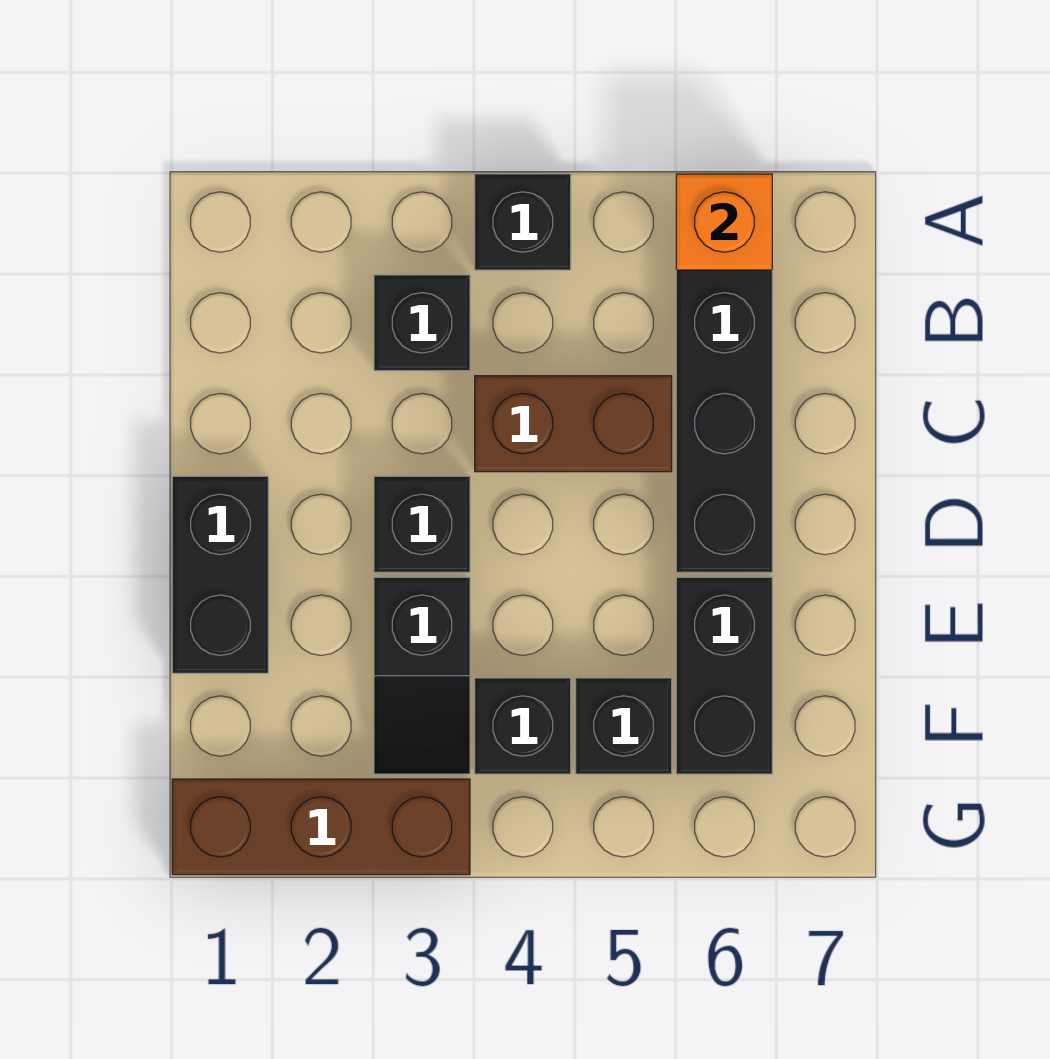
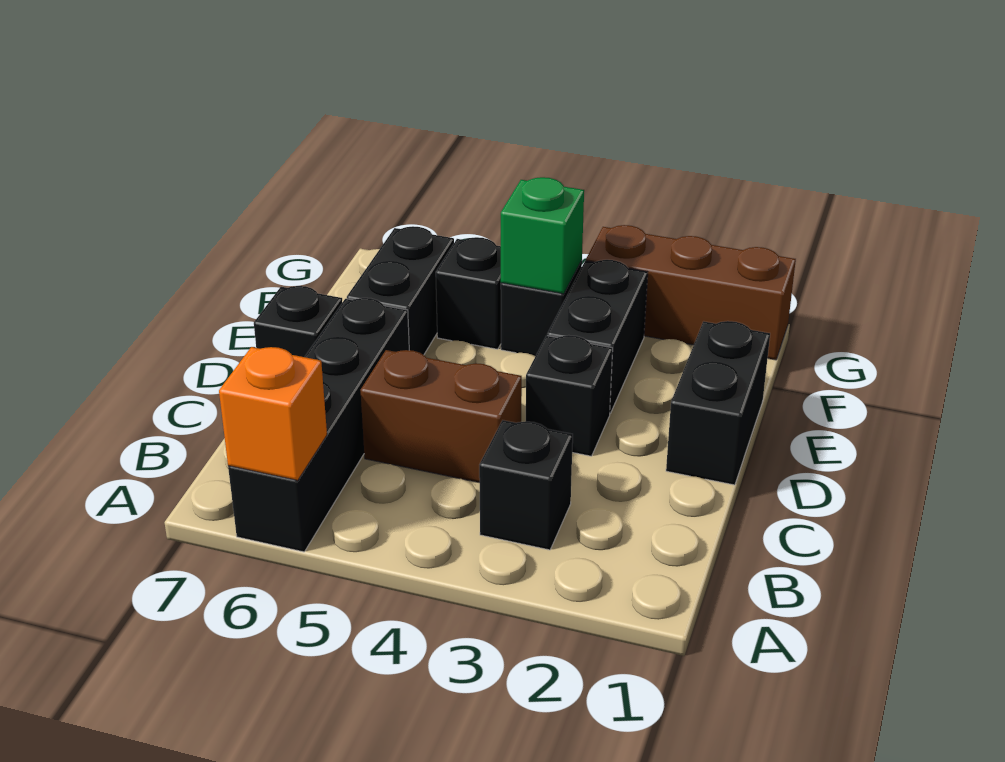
black 1x1 brick [475,174,571,270] -> black 1x1 brick moved to [254,286,342,357]
black 1x2 slope [374,577,470,774] -> black 1x2 brick [547,260,648,413]
none -> green 1x1 brick [501,177,584,294]

